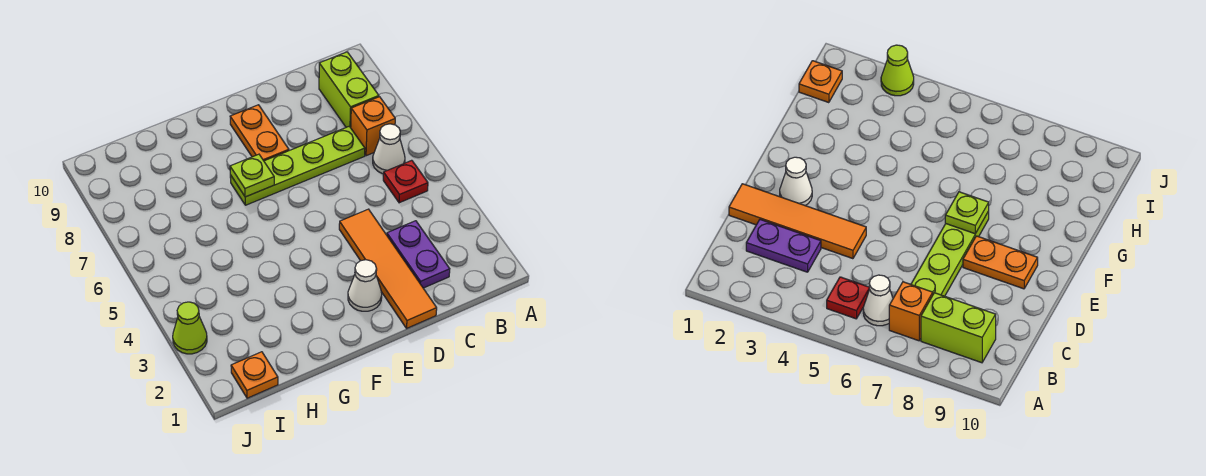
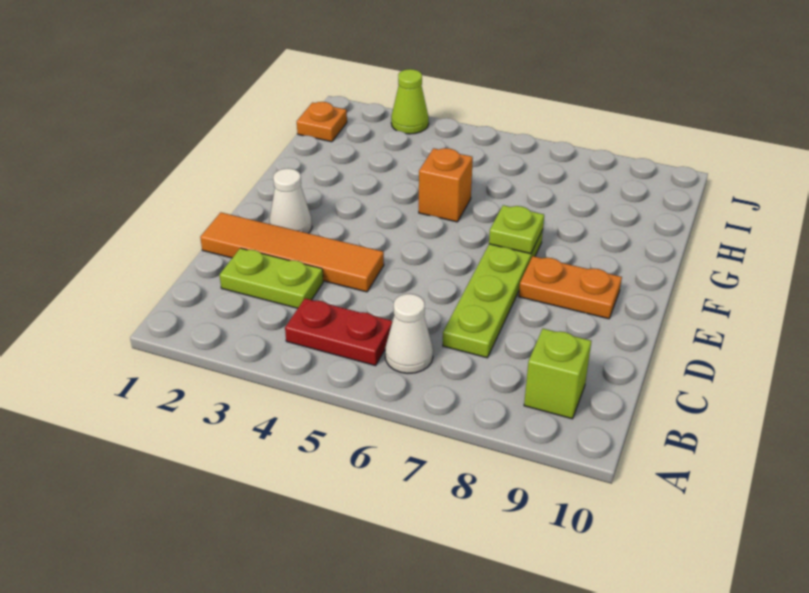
red 1x1 plate [383,160,428,203] -> red 1x2 plate [285,298,393,366]
orange 1x1 brick [351,97,395,156] -> orange 1x1 brick moved to [419,148,473,222]
lime 1x2 brick [319,52,379,128] -> lime 1x1 brick [524,329,591,419]
purple 1x2 plate [387,221,450,288] -> lime 1x2 plate [220,248,323,308]

